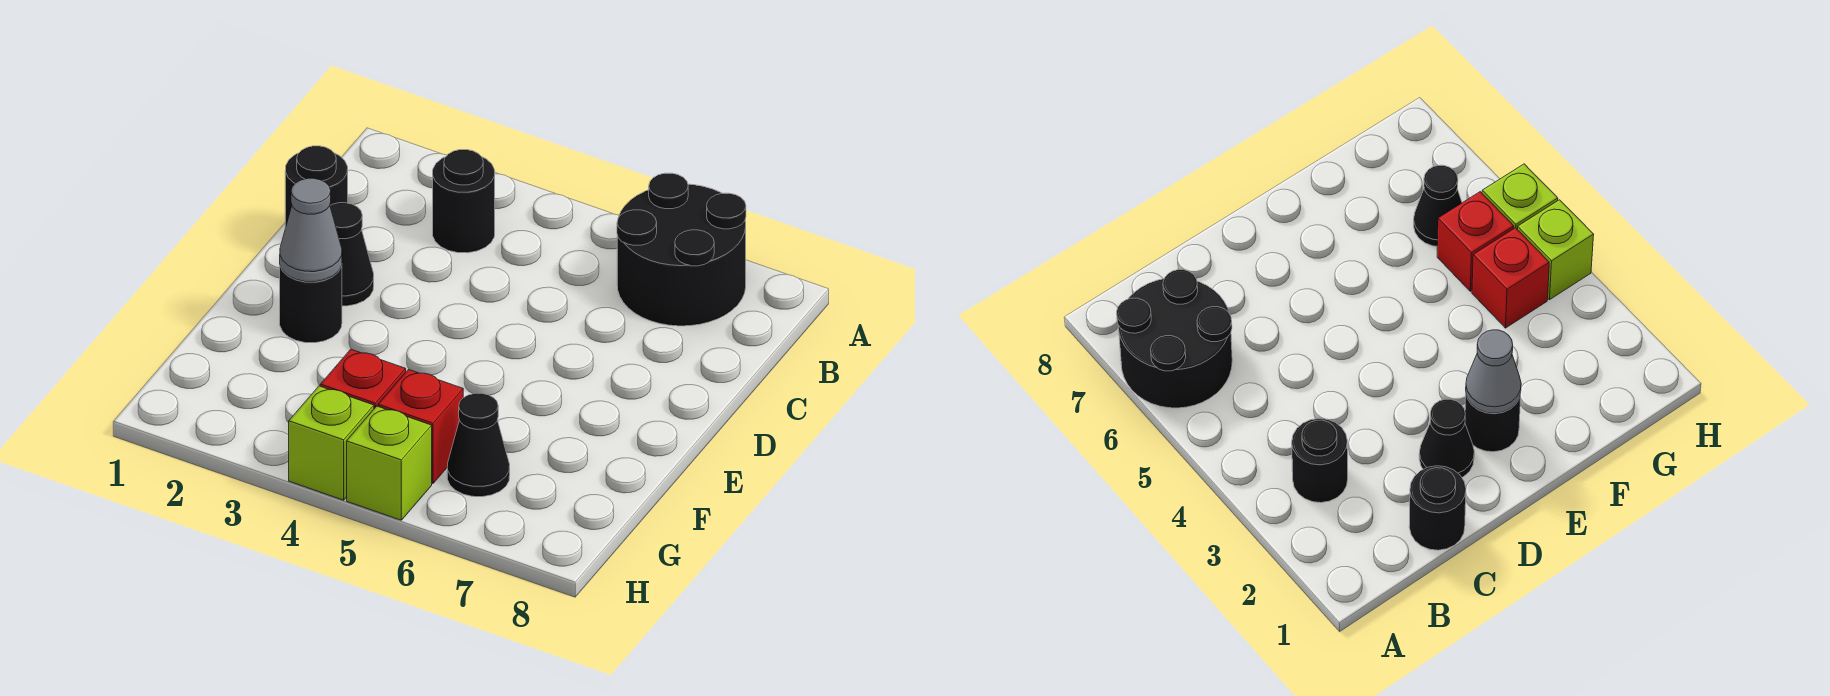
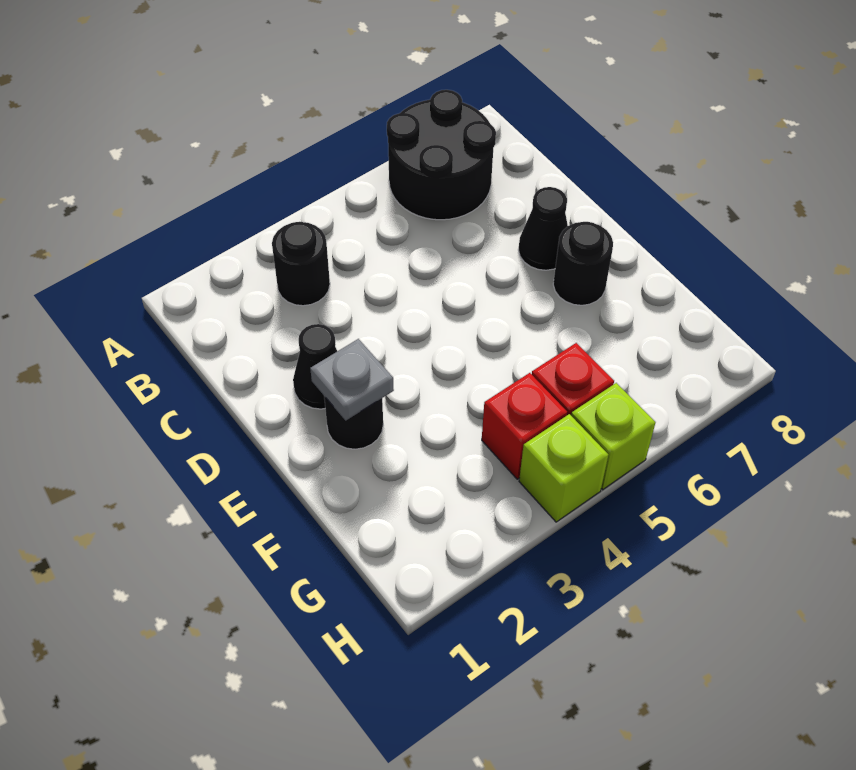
black 1x1 round brick [285,146,348,228] -> black 1x1 round brick moved to [553,222,613,305]
grey 1x1 cone [280,178,342,282] -> grey 1x1 plate [310,339,394,420]
black 1x1 cone [447,393,510,497] -> black 1x1 cone moved to [518,187,568,270]

